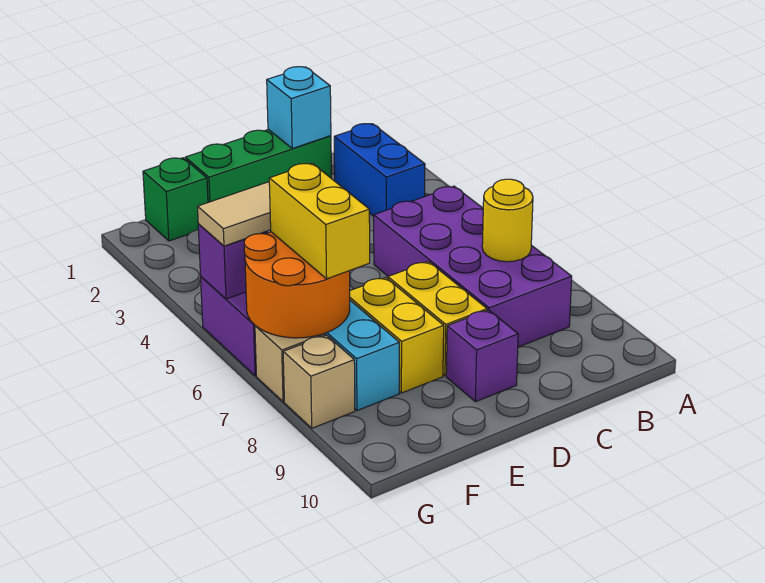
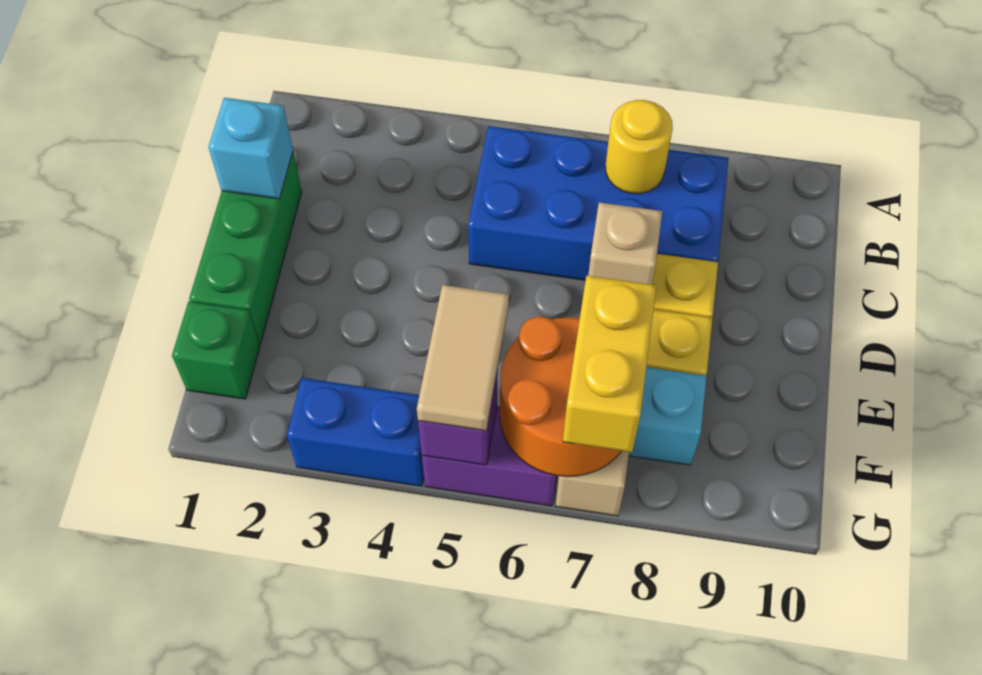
blue 1x2 brick [334,124,425,216] -> blue 1x2 brick moved to [287,378,424,486]
purple 2x4 brick [374,186,572,347] -> blue 2x4 brick [468,126,729,280]
purple 1x1 brick [446,310,518,402] -> none
yellow 1x2 brick [269,163,370,279] -> yellow 1x2 brick turned to [563,276,656,452]
tan 1x1 brick [283,335,355,428] -> tan 1x1 brick moved to [588,203,662,284]

